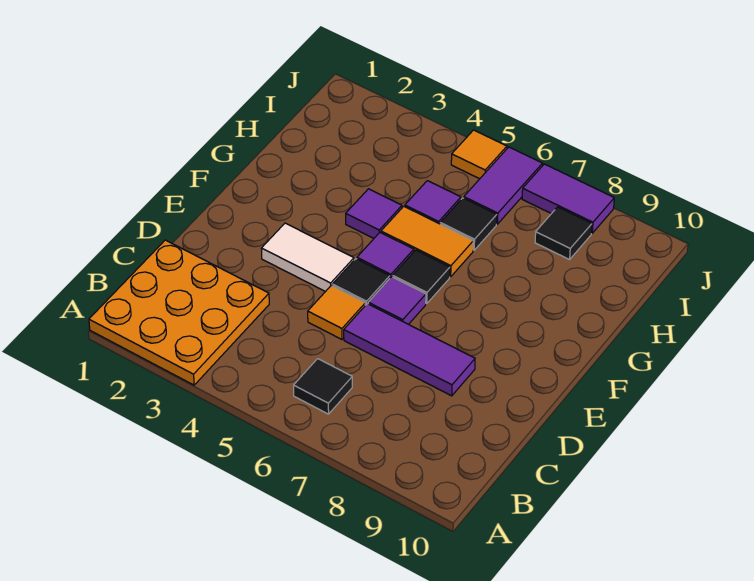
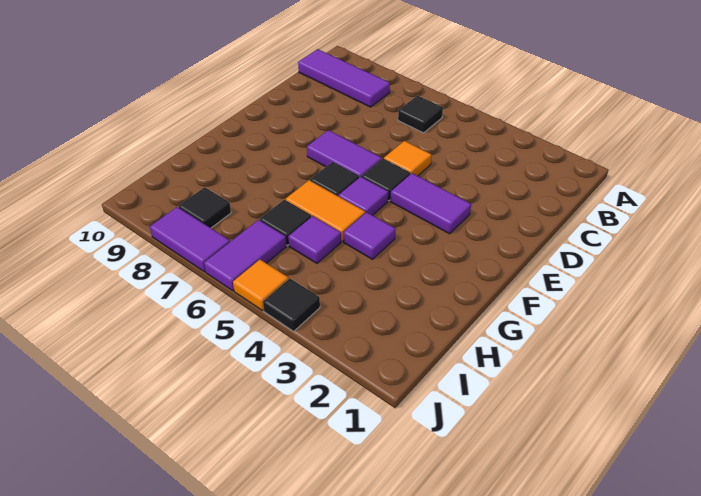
orange 3x3 plate [89,240,269,385] -> none
purple 1x3 tile [344,304,475,396] -> purple 1x3 tile moved to [298,49,390,107]
white 1x2 tile [261,223,354,292] -> purple 1x2 tile [390,173,471,234]
purple 1x1 tile [368,277,426,324] -> purple 1x2 tile [307,130,382,178]
none -> black 1x1 tile [263,279,320,331]

